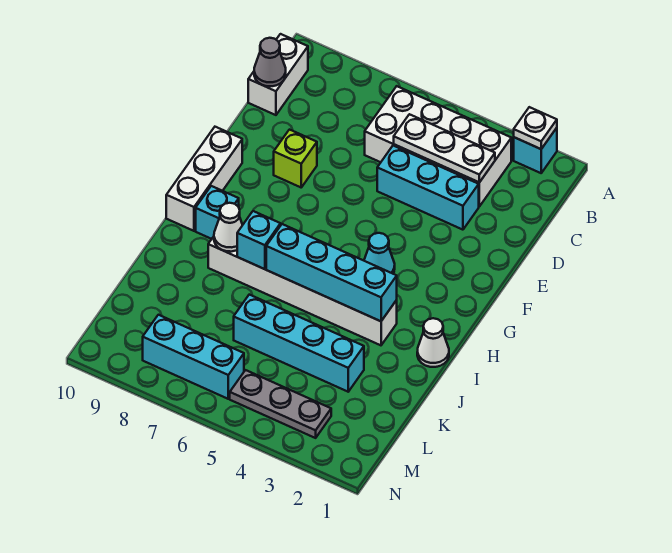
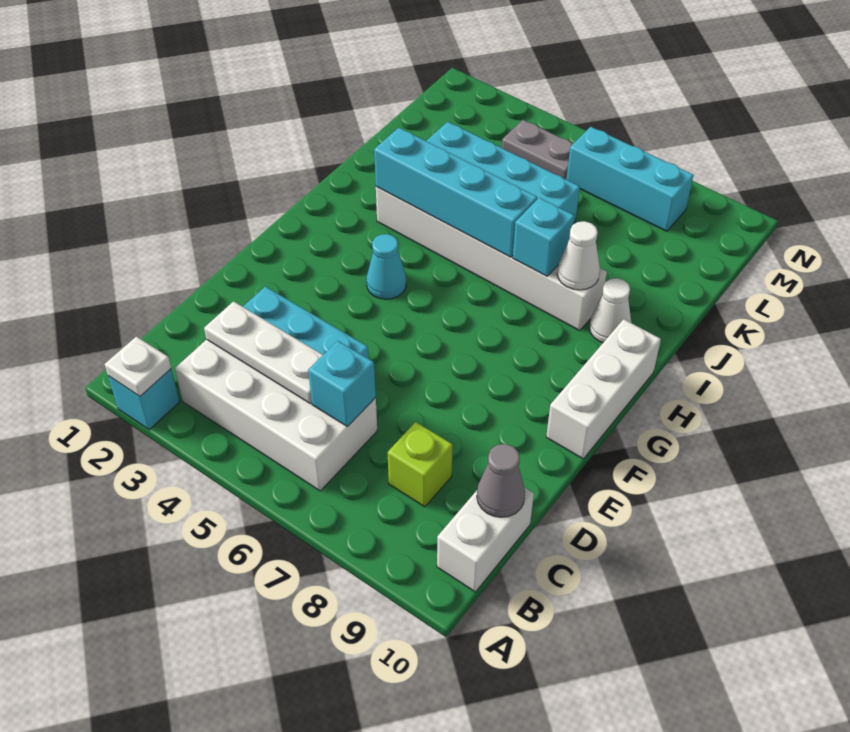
lime 1x1 brick [274,130,317,187] -> lime 1x1 brick moved to [388,422,453,507]
cyan 1x1 brick [196,186,239,239] -> cyan 1x1 brick moved to [308,341,376,427]
white 1x1 cone [417,318,449,367] -> white 1x1 cone moved to [589,278,631,343]
grey 1x3 plate [230,370,331,438] -> grey 1x2 plate [502,120,573,179]

